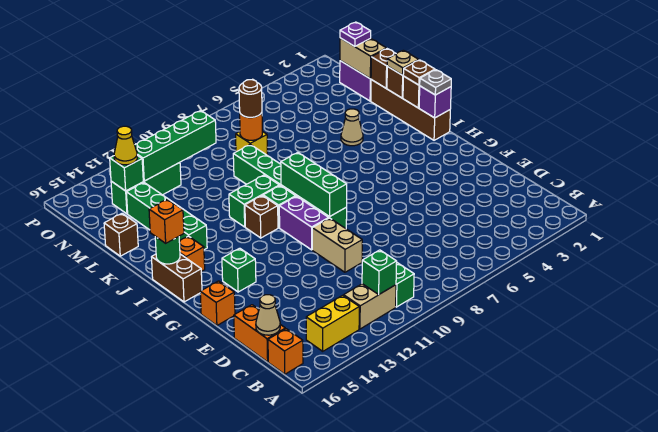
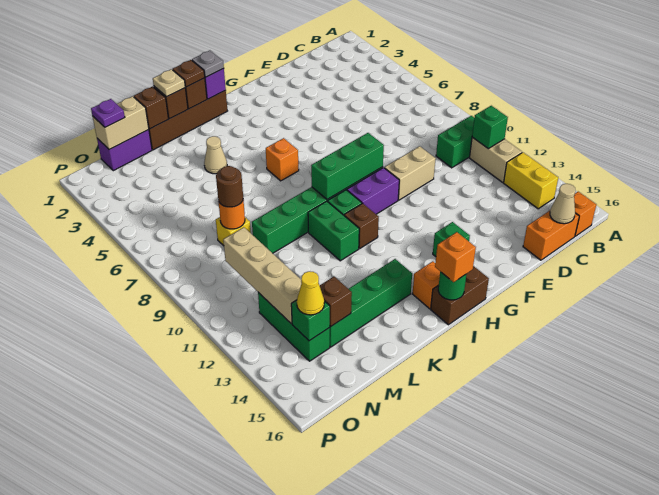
orange 1x1 brick [200,281,235,325] -> orange 1x1 brick moved to [266,138,299,181]
brown 1x1 brick [104,213,138,256] -> brown 1x1 brick moved to [320,277,352,326]
green 1x4 brick [135,111,216,181] -> tan 1x4 brick [223,227,302,324]

